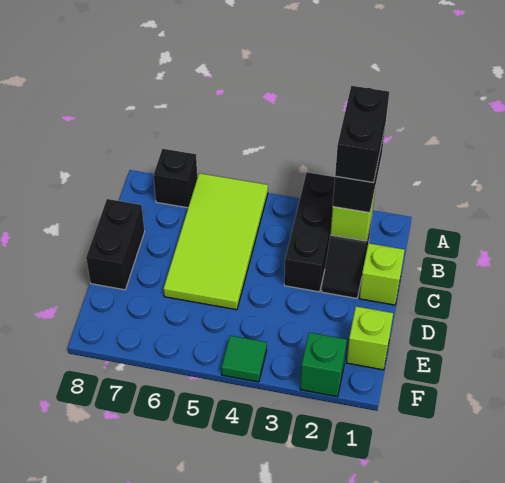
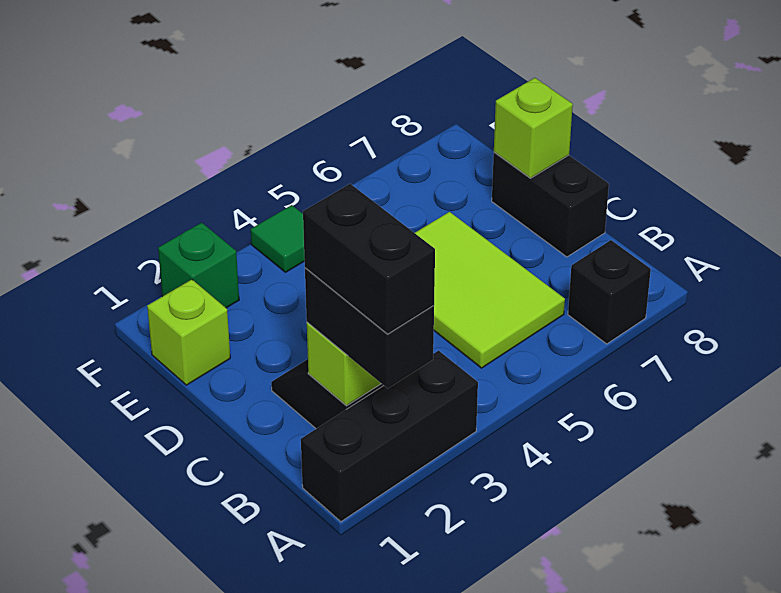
black 1x3 brick [284,172,335,292] -> black 1x3 brick turned to [301,351,478,522]
lime 2x4 tile [163,173,268,310] -> lime 2x3 tile [415,212,565,368]
lime 1x1 brick [359,243,405,305] -> lime 1x1 brick moved to [494,78,573,178]

